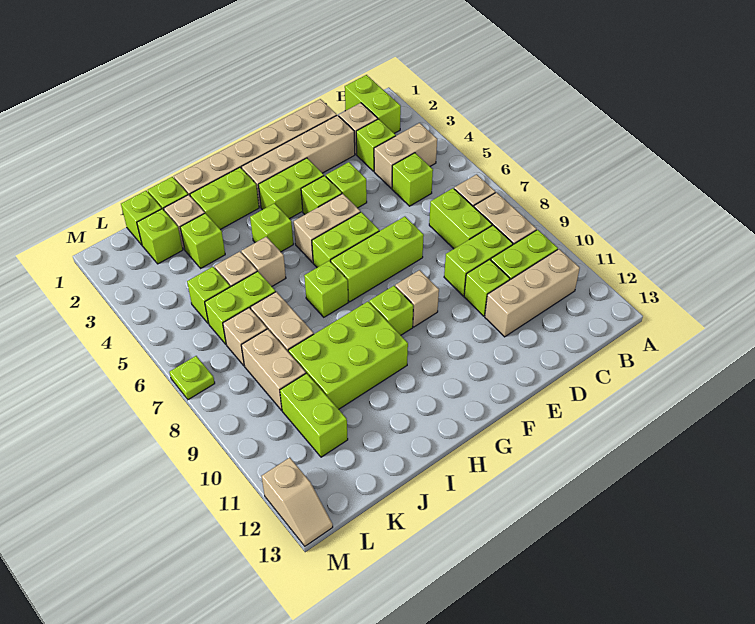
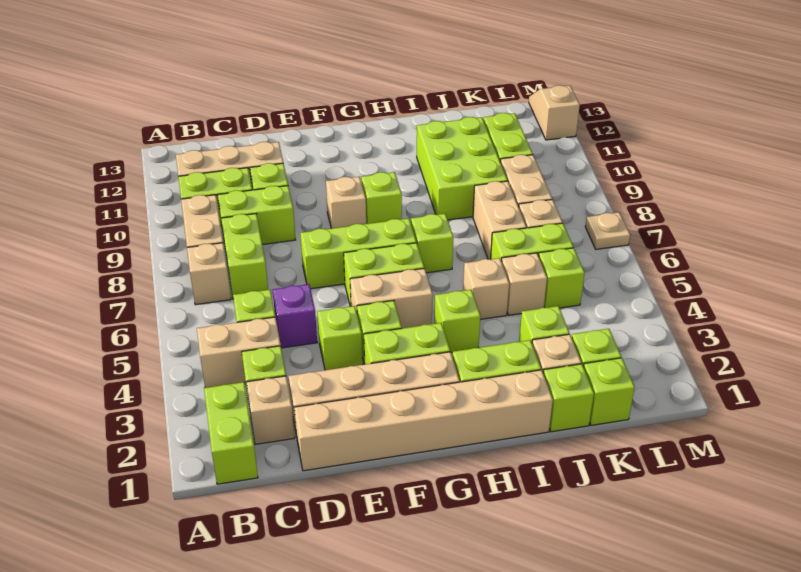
none -> purple 1x1 brick [273,284,317,348]
lime 2x3 brick [288,302,408,409] -> lime 2x3 brick turned to [417,117,507,220]
lime 1x1 plate [169,356,215,400] -> tan 1x1 plate [585,212,630,249]

